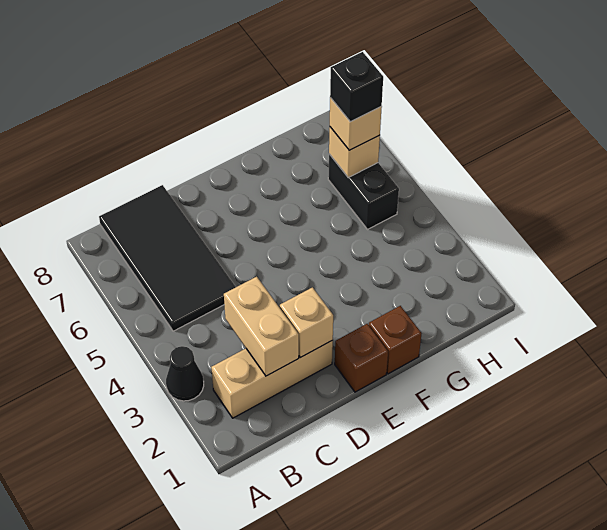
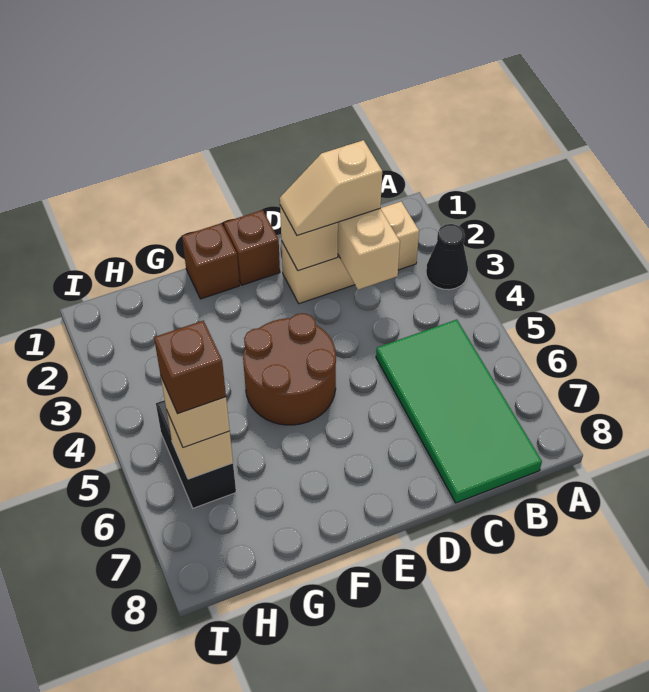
black 2x4 tile [99,185,236,331] -> green 2x4 tile [376,320,542,503]
none -> tan 1x2 slope [280,140,382,236]
none -> brown 2x2 round brick [243,313,336,425]
black 1x1 brick [330,52,383,122] -> brown 1x1 brick [154,321,226,414]

